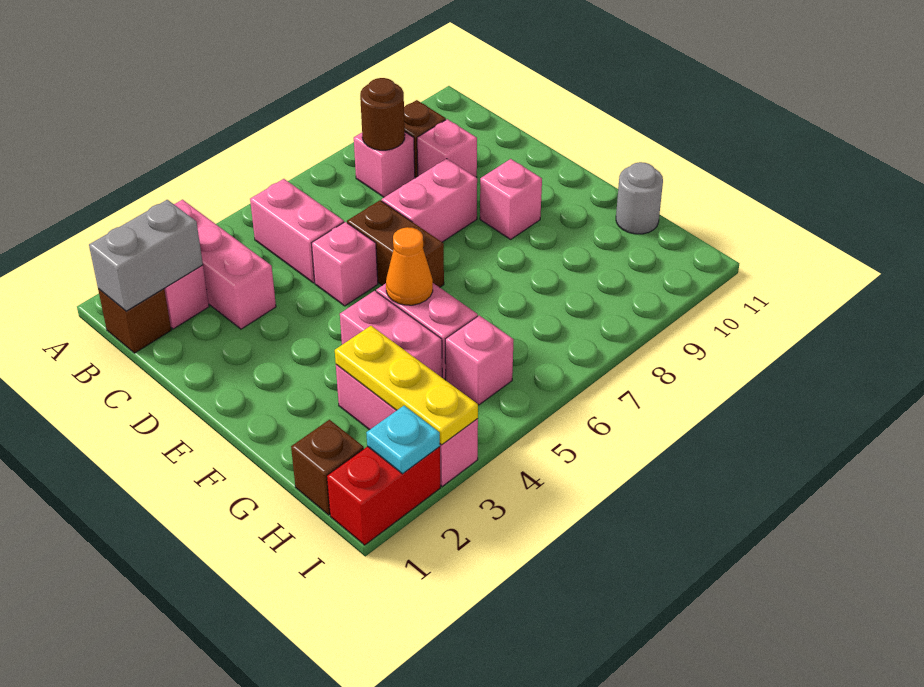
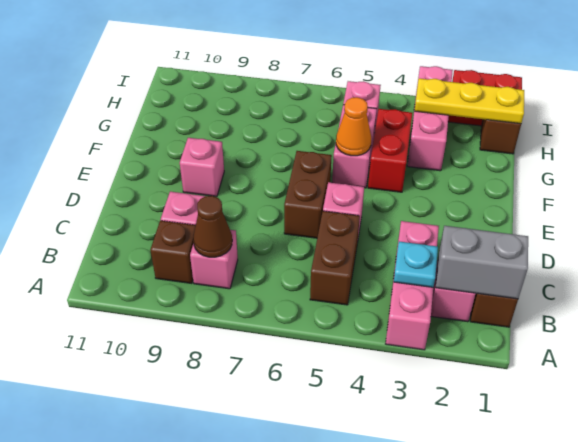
pink 1x2 brick [250,179,344,283] -> brown 1x2 brick [310,211,360,305]
brown 1x1 round brick [360,78,405,150] -> brown 1x1 cone [193,196,232,257]
pink 1x2 brick [382,159,477,242] -> none
pink 1x2 brick [340,291,442,377] -> red 1x2 brick [368,109,412,192]
yellow 1x3 plate [335,326,478,445] -> yellow 1x3 plate turned to [415,78,524,124]
grey 1x1 round brick [616,162,663,234] -> none
cyan 1x1 plate [366,406,440,474] -> cyan 1x1 plate moved to [394,241,438,287]

